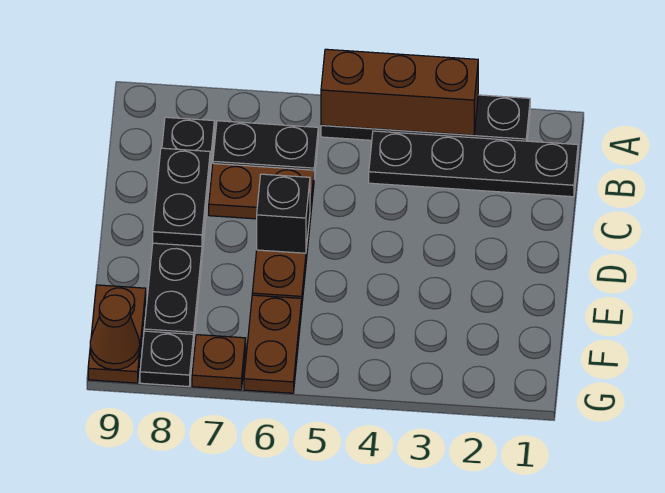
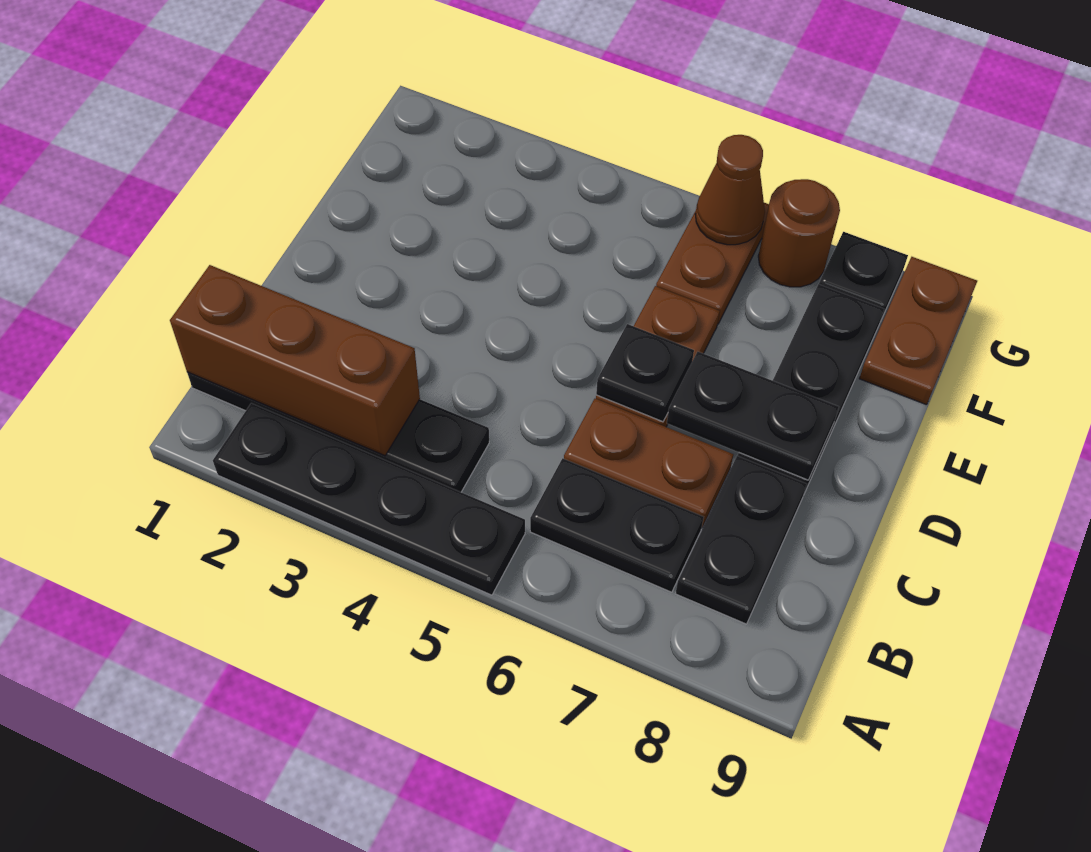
brown 1x3 brick [321,49,478,135] -> brown 1x3 brick moved to [170,265,420,456]
black 1x2 plate [153,148,210,246] -> black 1x2 plate turned to [667,352,839,480]
black 1x1 brick [257,174,310,253] -> black 1x1 plate [596,324,694,422]
brown 1x1 plate [192,335,246,390] -> brown 1x1 round brick [758,179,840,287]
brown 1x1 cone [90,295,140,370] -> brown 1x1 cone moved to [695,135,765,245]

